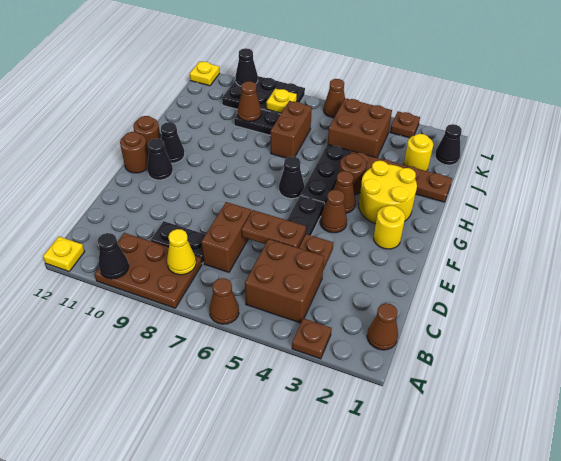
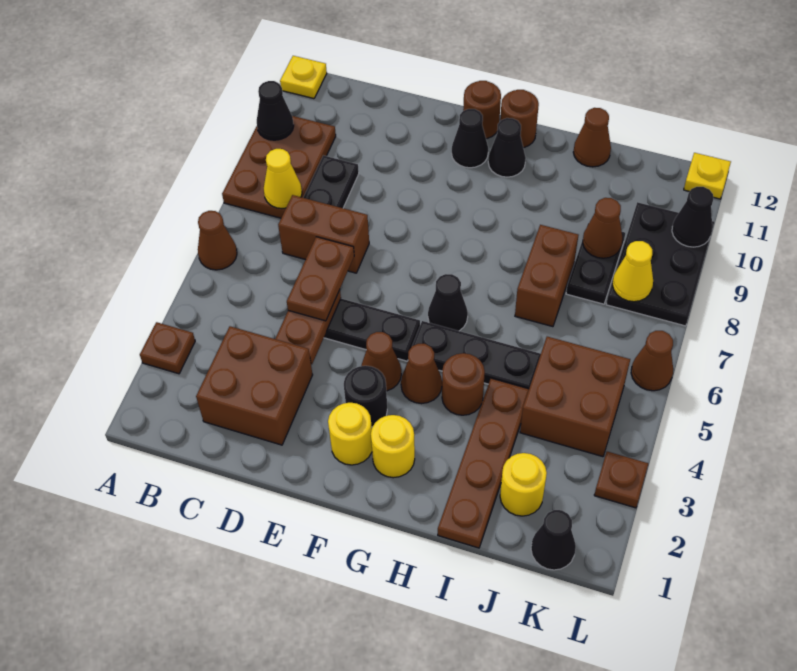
brown 1x1 cone [367,303,398,350] -> brown 1x1 cone moved to [573,108,611,167]
brown 2x2 brick [245,239,324,323] -> brown 2x2 brick moved to [196,326,313,445]
none -> black 1x1 round brick [344,366,387,427]
yellow 2x2 round brick [359,161,417,224] -> yellow 1x1 round brick [371,415,415,478]
brown 1x2 brick [271,101,312,158] -> brown 1x2 brick turned to [515,225,578,327]
yellow 1x1 plate [266,89,297,113] -> yellow 1x1 cone [612,241,653,302]

